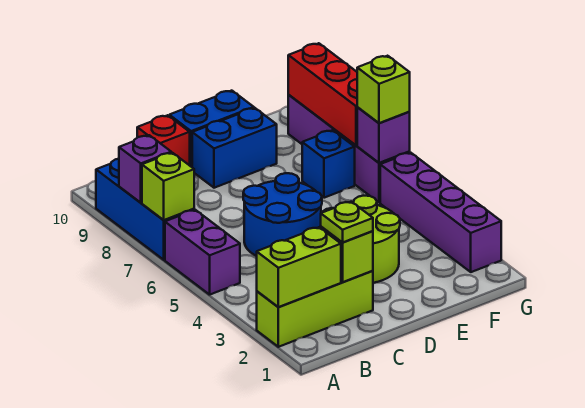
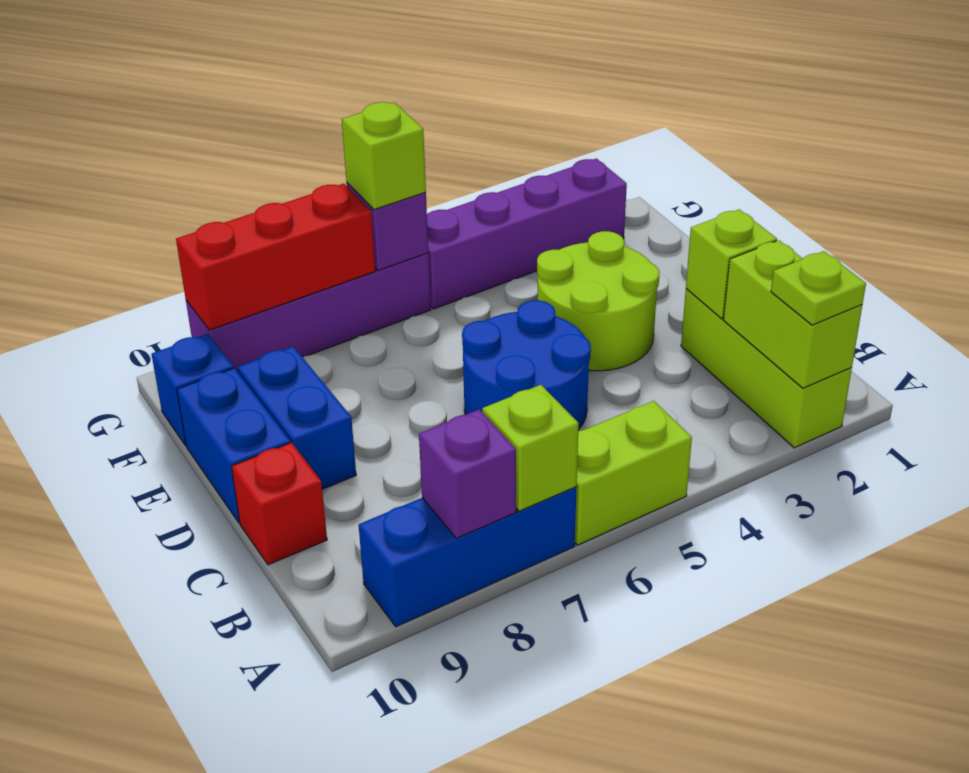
purple 1x2 brick [165,210,240,295] -> lime 1x2 brick [575,401,692,545]
lime 1x1 plate [321,202,373,243] -> lime 1x1 plate moved to [771,251,866,325]
blue 1x1 brick [302,130,355,198] -> blue 1x1 brick moved to [151,334,233,446]

